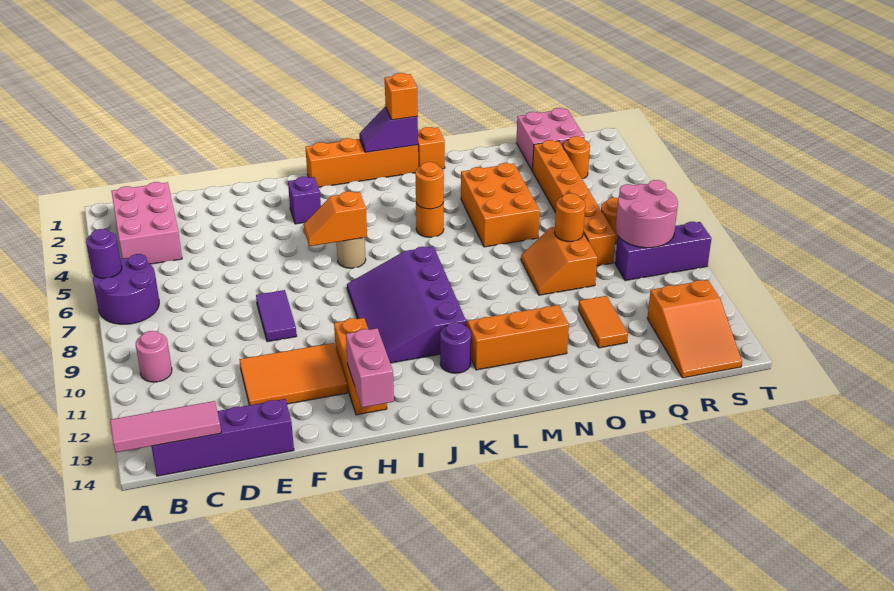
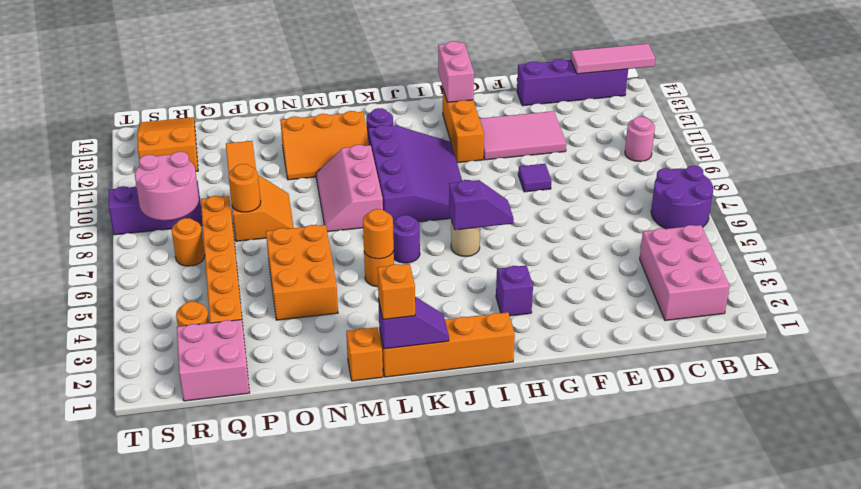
purple 1x1 round brick [86,229,122,278] -> purple 1x1 round brick moved to [393,215,420,263]
orange 2x3 tile [239,343,347,405] -> pink 2x3 tile [479,111,566,160]
purple 1x2 tile [256,290,297,342] -> purple 1x1 tile [518,164,551,192]
orange 1x2 slope [303,191,367,246] -> purple 1x2 slope [449,180,514,230]
none -> pink 2x3 slope [316,145,383,232]

